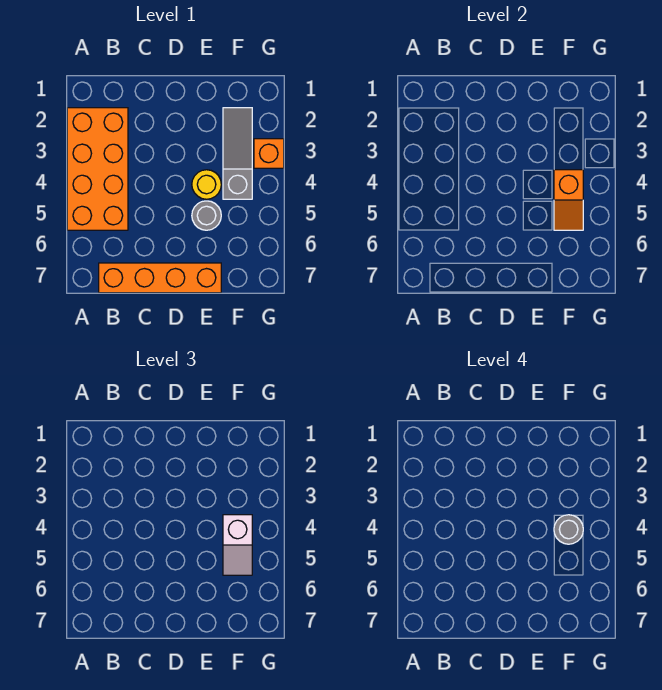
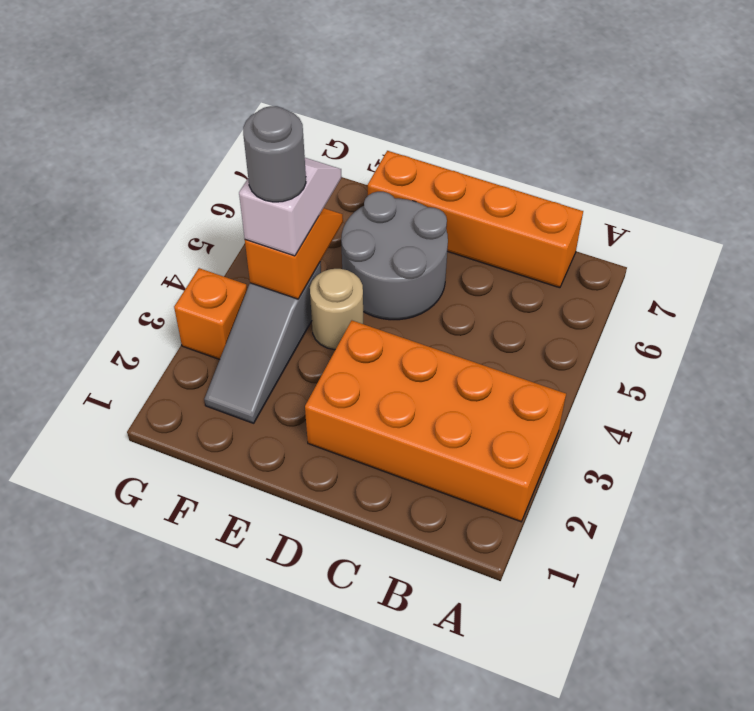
orange 2x4 brick [67,108,128,230] -> orange 2x4 brick turned to [305,321,566,522]
yellow 1x1 round brick [192,170,221,199] -> tan 1x1 round brick [310,269,363,350]
grey 1x1 round brick [192,201,221,230] -> grey 2x2 round brick [341,192,448,320]

